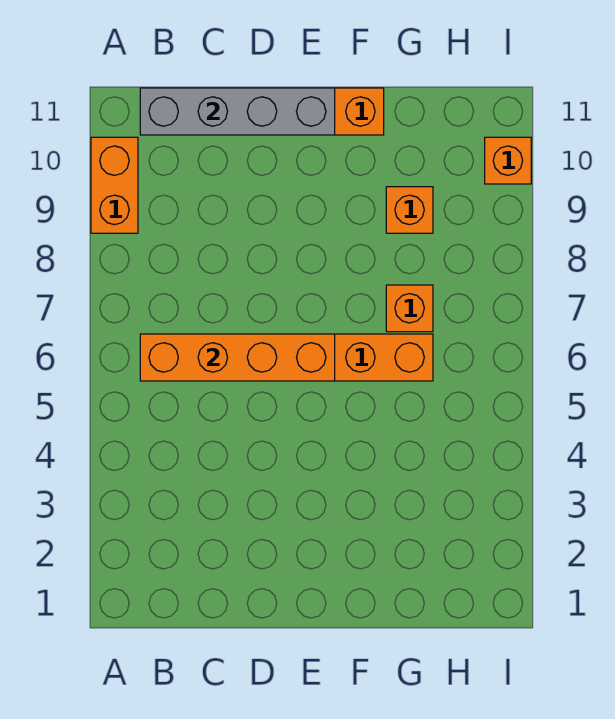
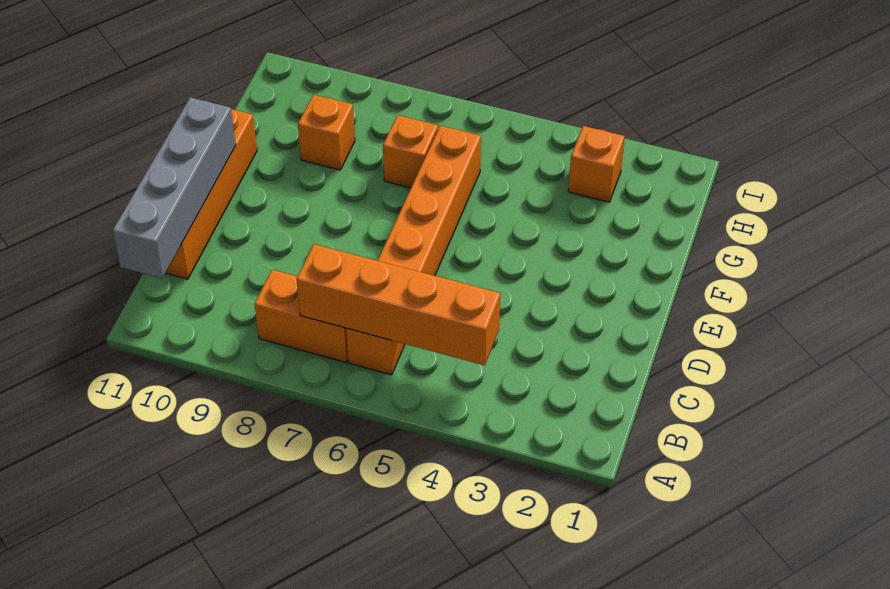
orange 1x2 brick [91,137,138,233] -> orange 1x2 brick moved to [255,270,348,362]
orange 1x4 brick [140,334,335,381] -> orange 1x4 brick turned to [296,244,500,365]
orange 1x1 brick [485,137,531,184] -> orange 1x1 brick moved to [568,126,625,202]

